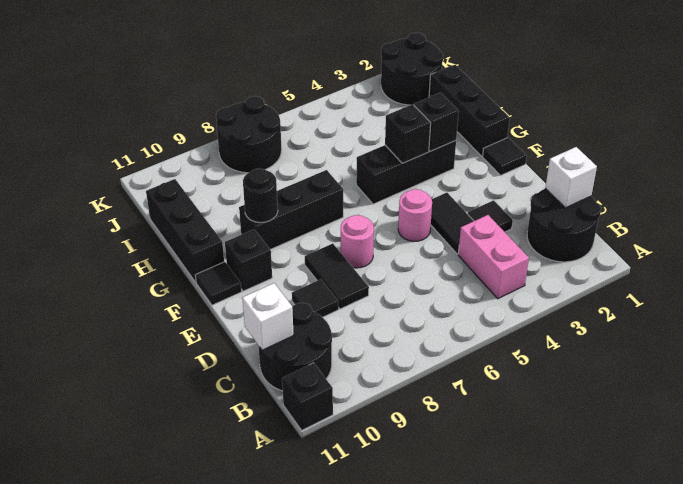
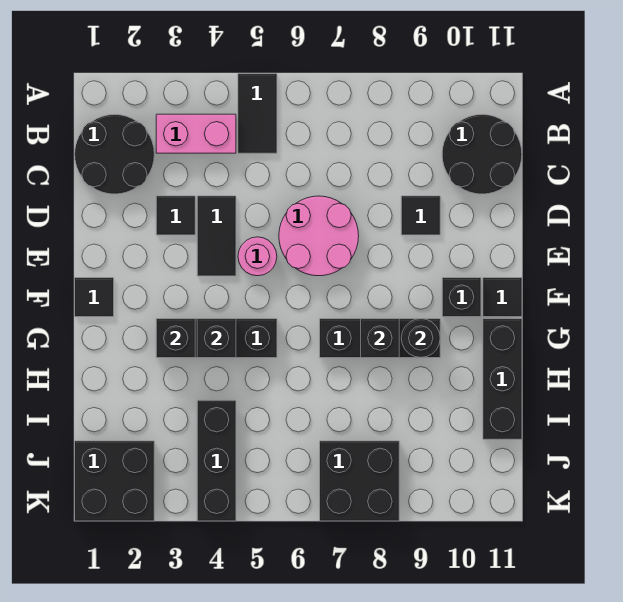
black 1x1 brick [282,363,333,430] -> black 1x1 brick moved to [361,319,399,358]
pink 1x2 brick [458,215,529,299] -> pink 1x2 brick turned to [156,114,236,153]
white 1x1 brick [545,147,597,208] -> none
white 1x1 brick [242,283,294,350] -> none
black 1x2 tile [305,244,369,309] -> black 1x2 tile moved to [238,74,277,153]
pink 1x1 round brick [341,215,374,268] -> pink 2x2 round brick [279,196,359,276]
black 1x3 brick [429,65,510,156] -> black 1x3 brick moved to [197,400,236,521]
black 2x2 round brick [381,33,443,105] -> black 2x2 brick [75,441,154,521]
black 2x2 round brick [216,96,282,173] -> black 2x2 brick [320,441,399,521]

